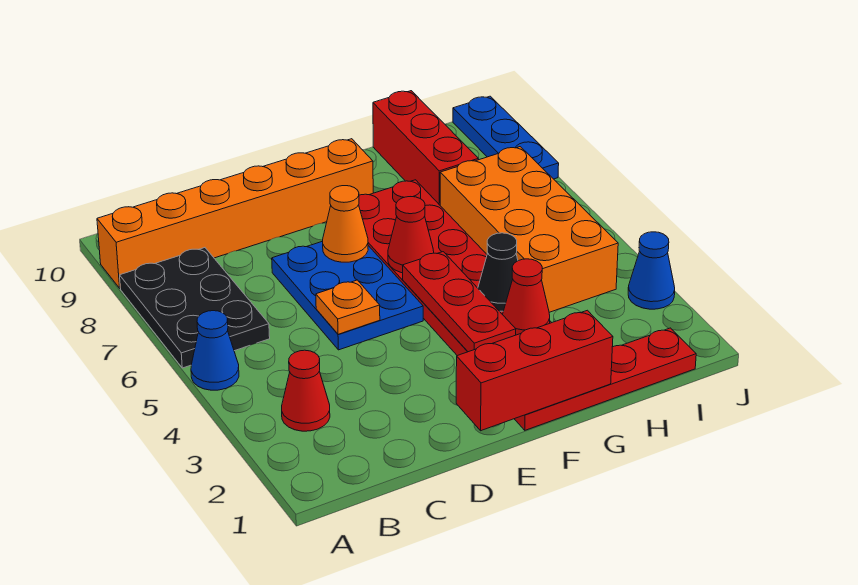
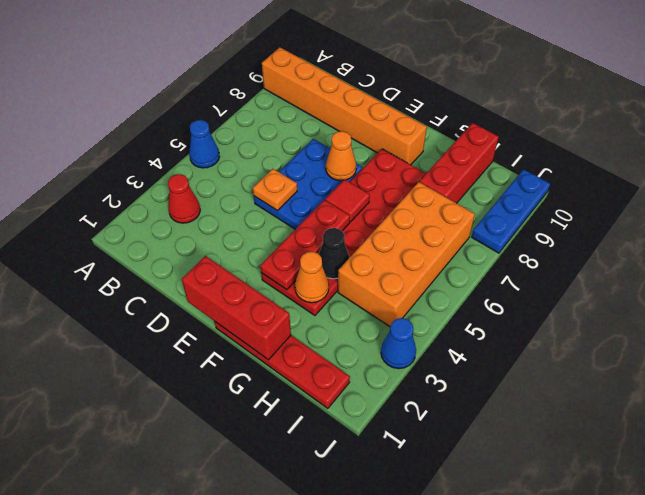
black 2x3 plate [120,248,270,368] -> none
red 1x1 cone [388,197,434,273] -> red 1x1 tile [325,179,370,222]
red 1x1 cone [503,259,550,335] -> orange 1x1 cone [295,252,329,303]

